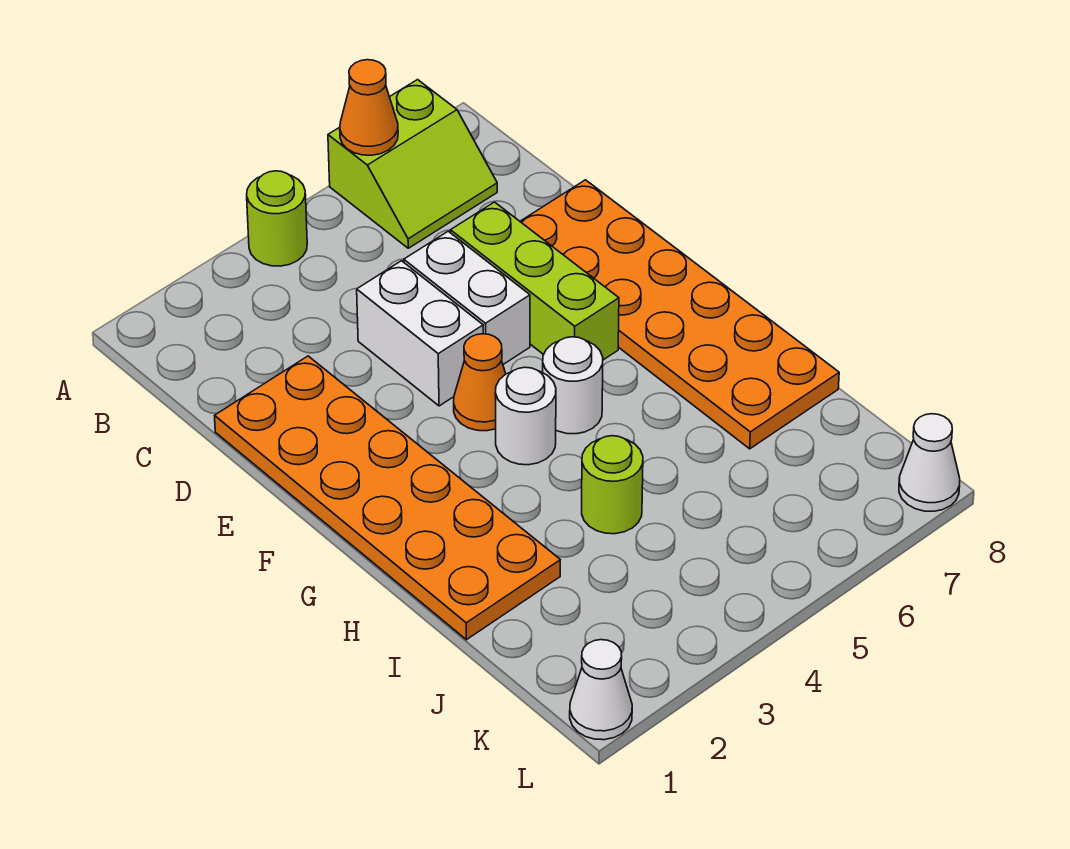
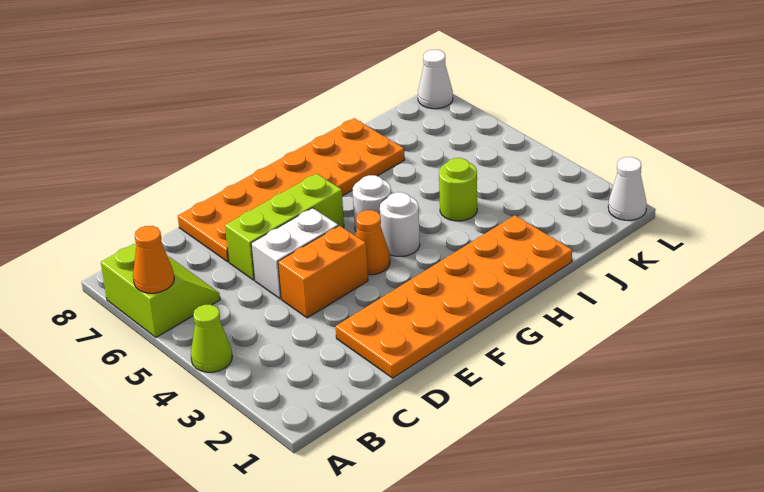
lime 1x1 round brick [247,171,307,266] -> lime 1x1 cone [191,305,232,372]
white 1x2 brick [357,261,483,406] -> orange 1x2 brick [278,226,368,318]

